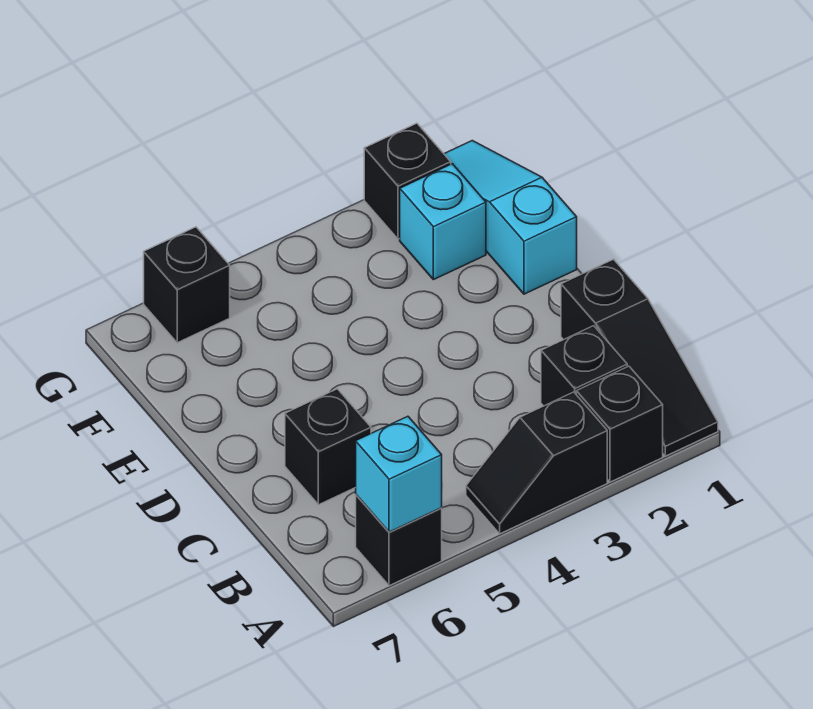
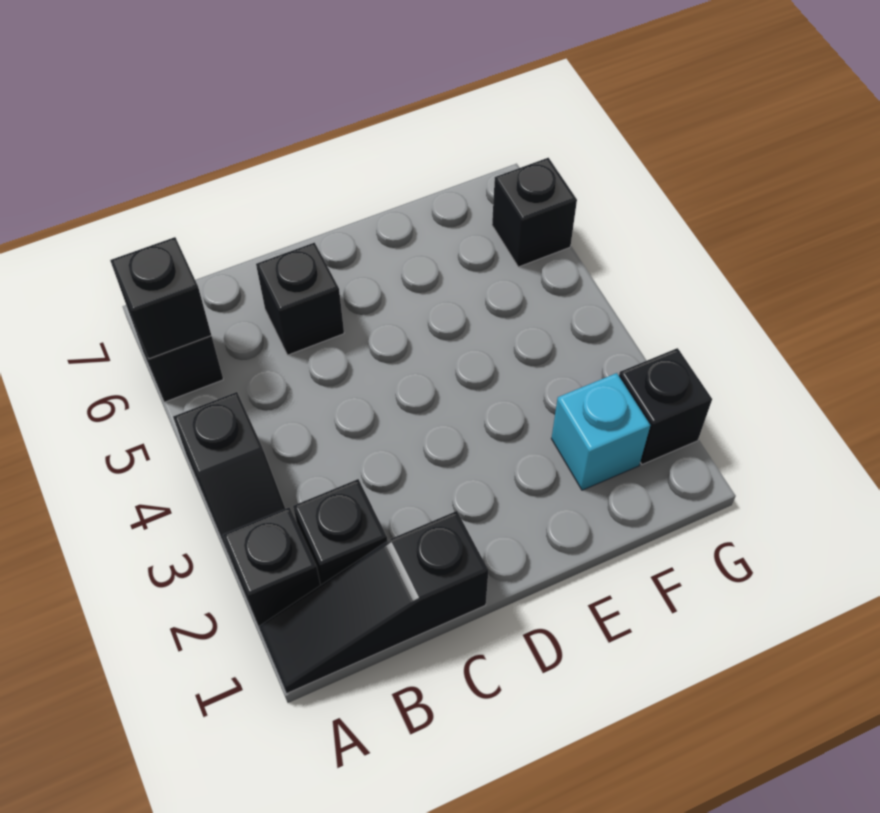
black 1x2 slope [466,392,607,534] -> black 1x2 slope turned to [173,392,285,563]
cyan 1x1 brick [356,416,442,532] -> black 1x1 brick [110,237,211,359]
cyan 1x3 slope [444,141,577,294] -> none

